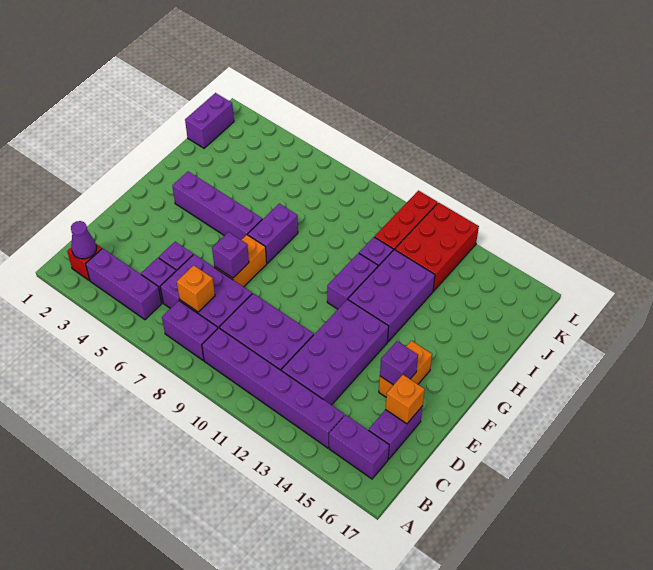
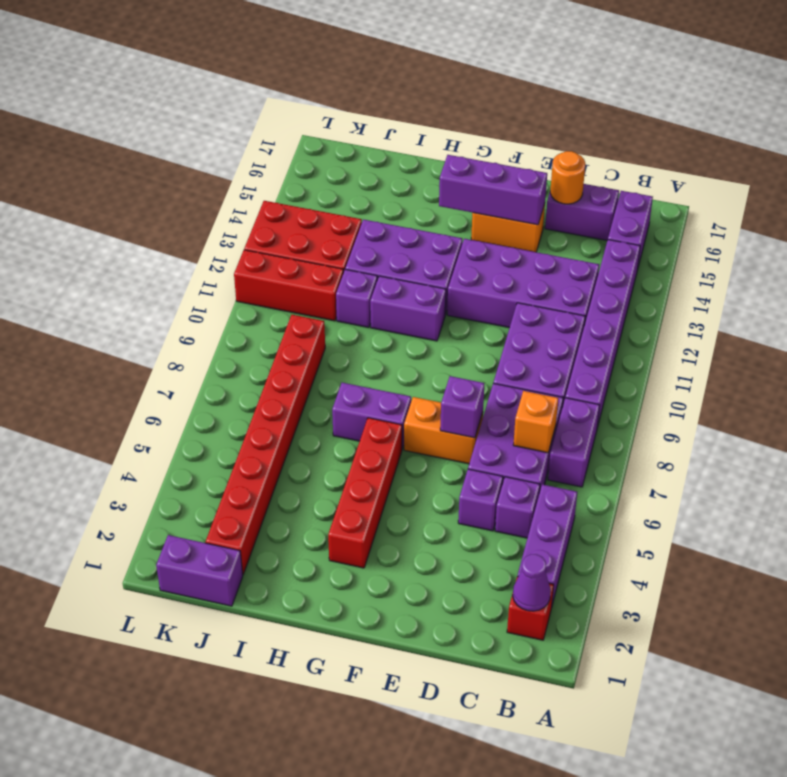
orange 1x1 brick [386,375,425,424] -> orange 1x1 round brick [550,151,585,204]
purple 1x1 brick [380,341,418,385] -> purple 1x3 brick [439,155,547,225]
purple 1x4 brick [172,171,262,240] -> red 1x4 brick [328,418,402,568]
none -> red 1x8 brick [206,315,325,574]

